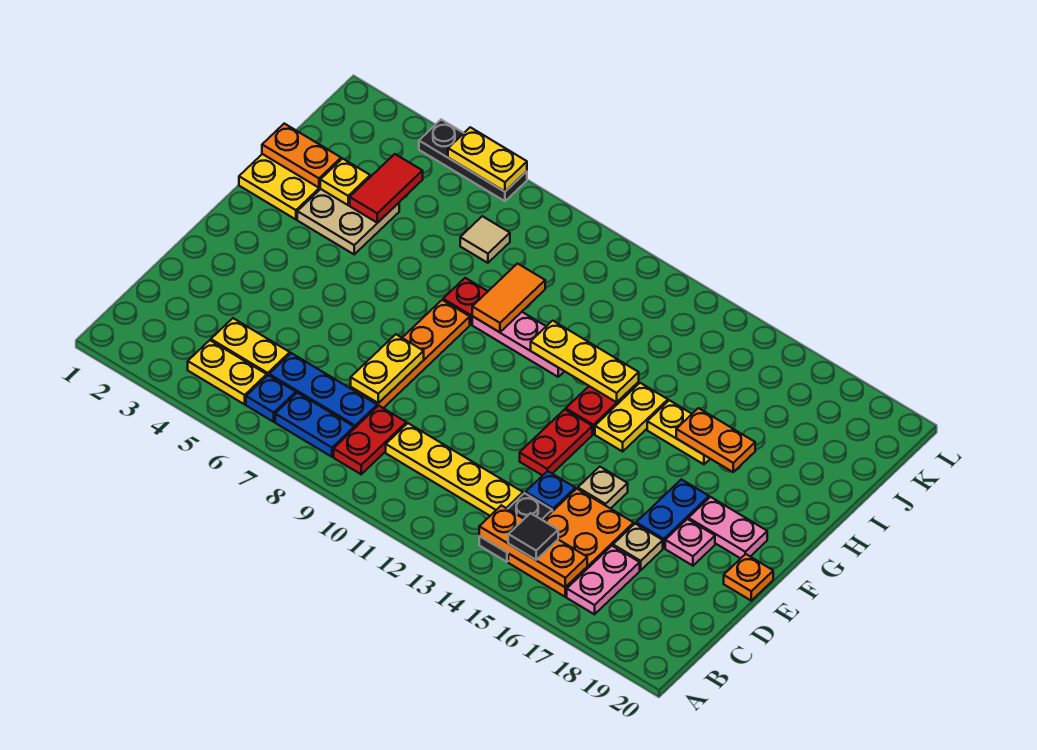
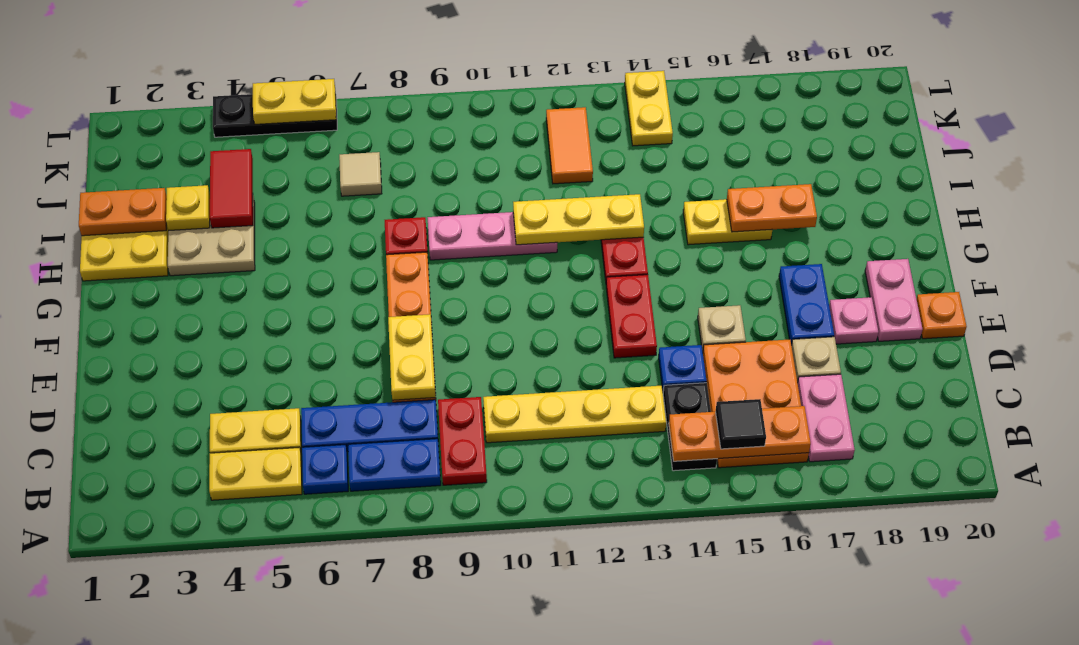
pink 1x2 plate [688,497,767,558] -> pink 1x2 plate turned to [865,259,923,341]
yellow 1x2 plate [595,383,668,451] -> yellow 1x2 plate moved to [625,71,673,146]
orange 1x2 tile [472,264,545,332] -> orange 1x2 tile moved to [546,107,593,184]

